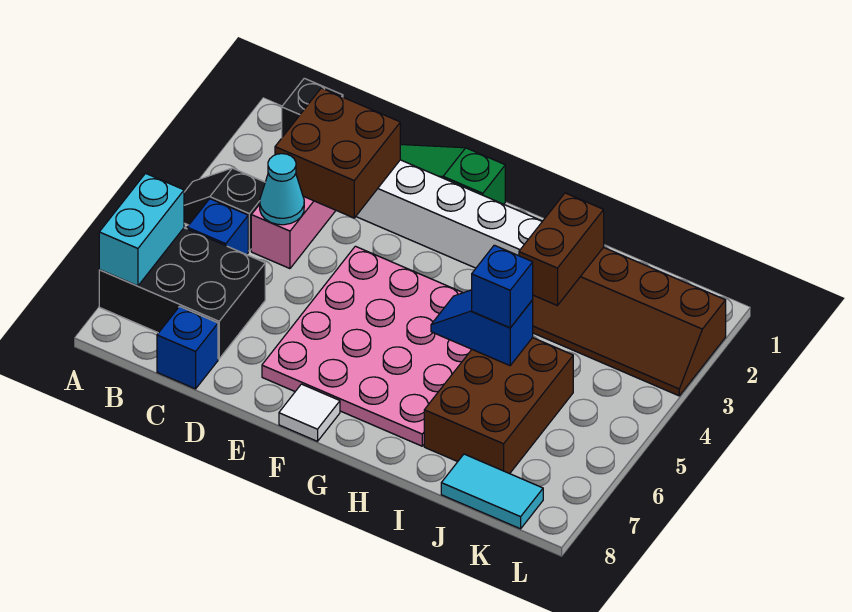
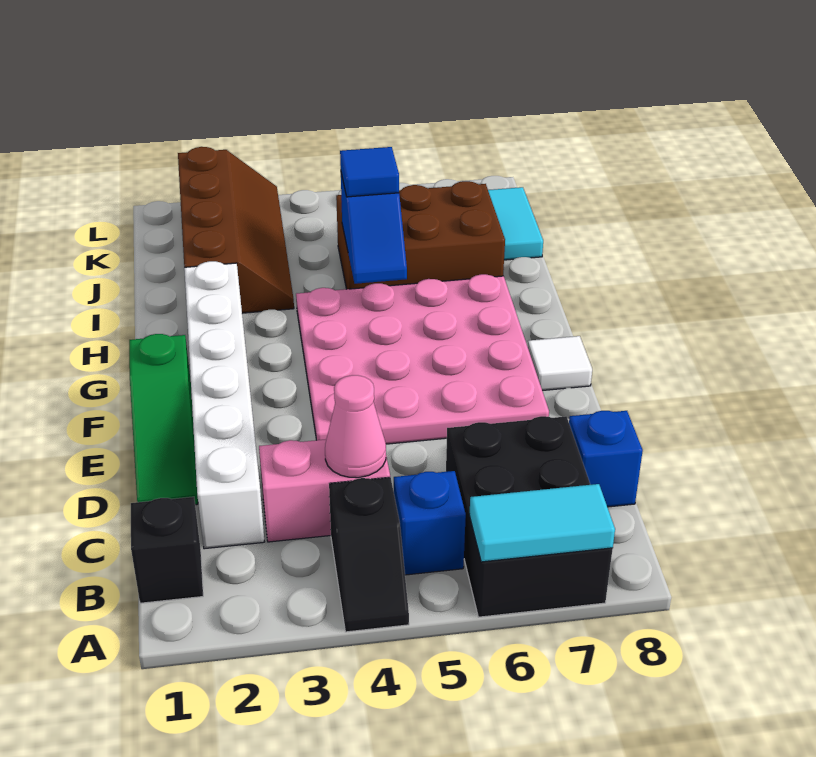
cyan 1x2 brick [99,173,184,286] -> cyan 1x2 tile [469,484,615,562]
brown 2x2 brick [275,88,400,218] -> none
cyan 1x1 cone [260,154,304,225] -> pink 1x1 cone [325,375,386,478]
brown 1x2 brick [519,193,604,306] -> none
blue 1x1 brick [472,245,533,328] -> blue 1x1 tile [340,147,399,197]

